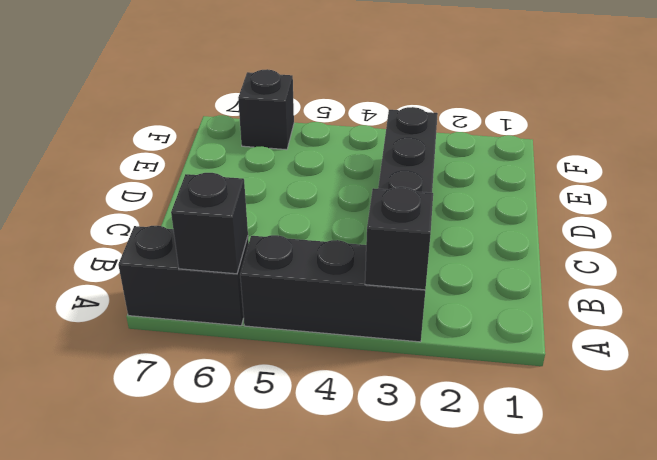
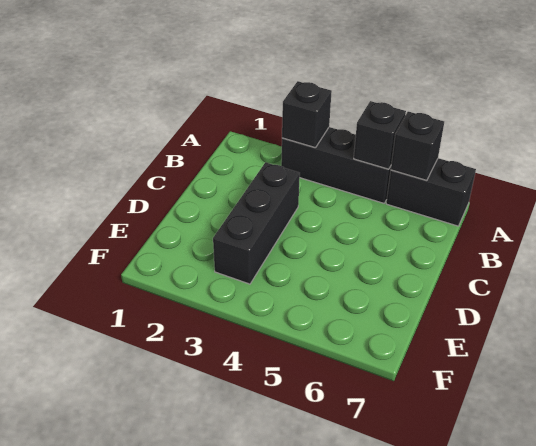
black 1x1 brick [238,69,294,150] -> black 1x1 brick moved to [354,101,406,169]

